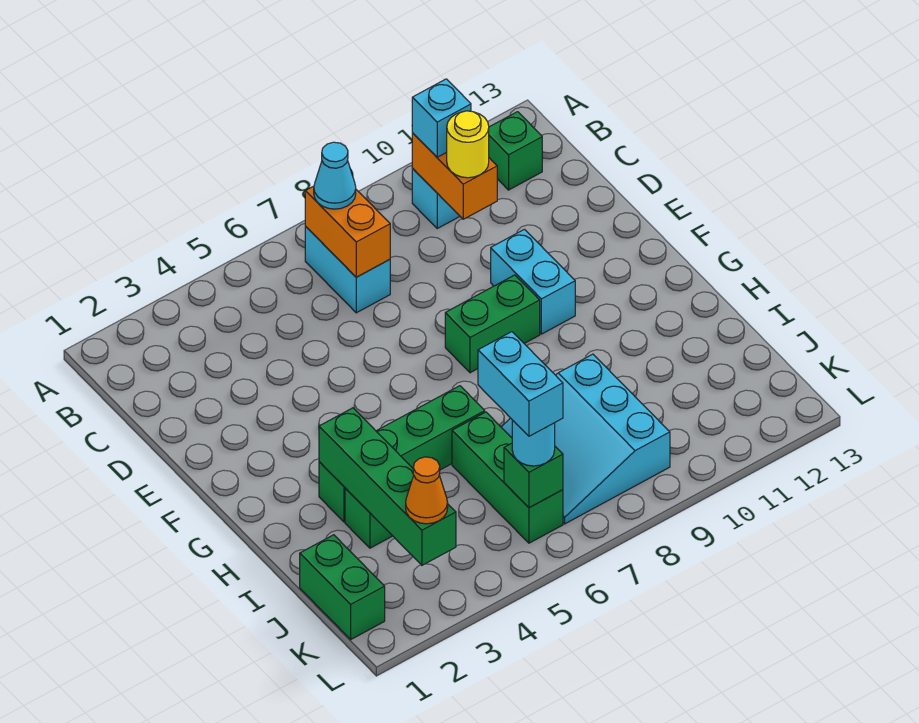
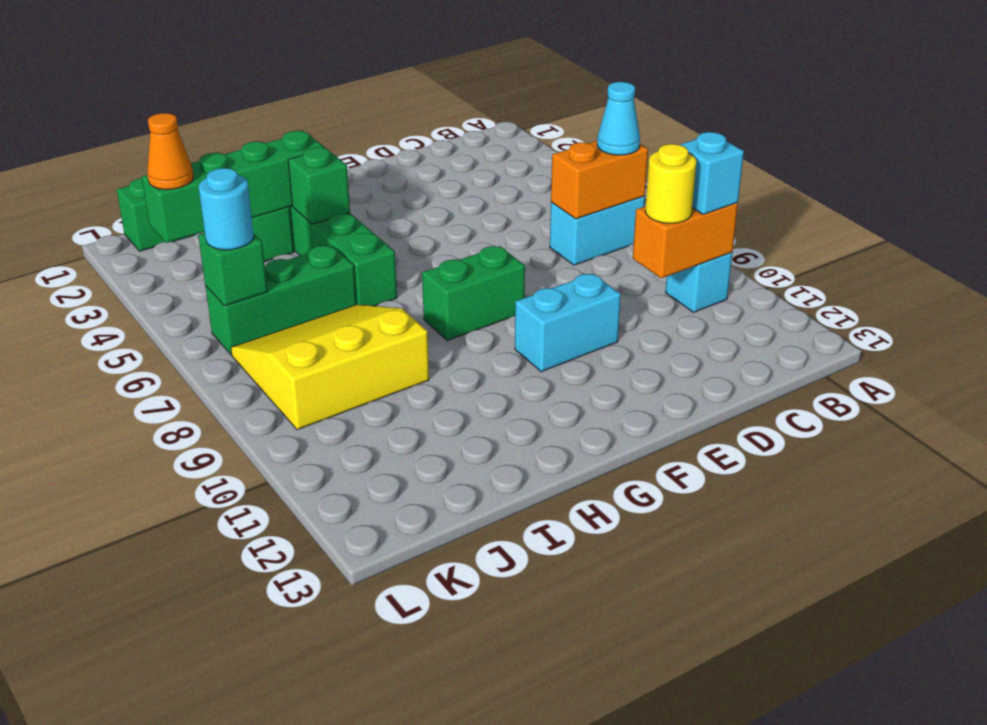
green 1x1 brick [489,112,542,190] -> green 1x1 brick moved to [288,147,350,224]
green 1x2 brick [445,275,540,373] -> green 1x2 brick turned to [422,246,525,341]
cyan 3x3 slope [501,354,670,524] -> yellow 3x3 slope [231,305,429,430]
cyan 1x2 brick [478,332,563,436] -> none

